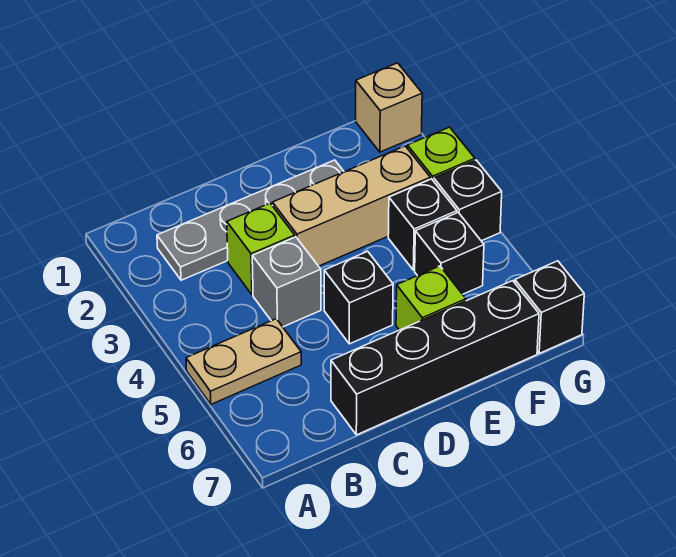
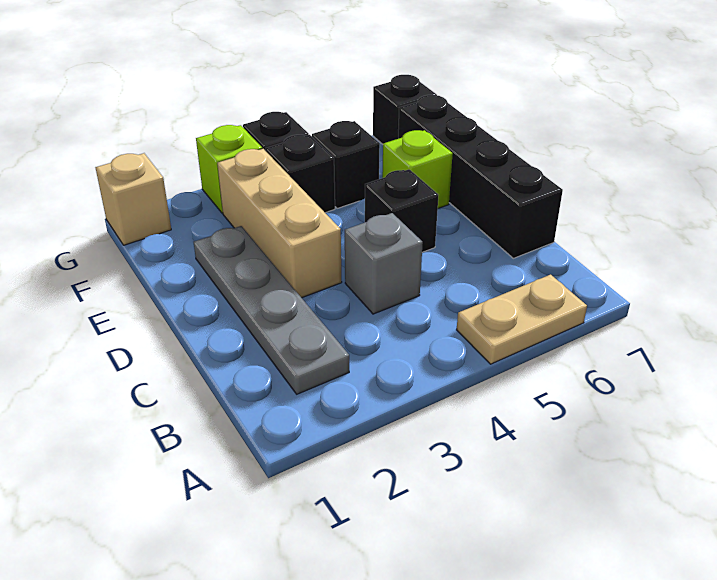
tan 1x2 plate [186,319,301,404] -> tan 1x2 plate turned to [457,275,587,364]
lime 1x1 brick [227,203,295,295] -> none

